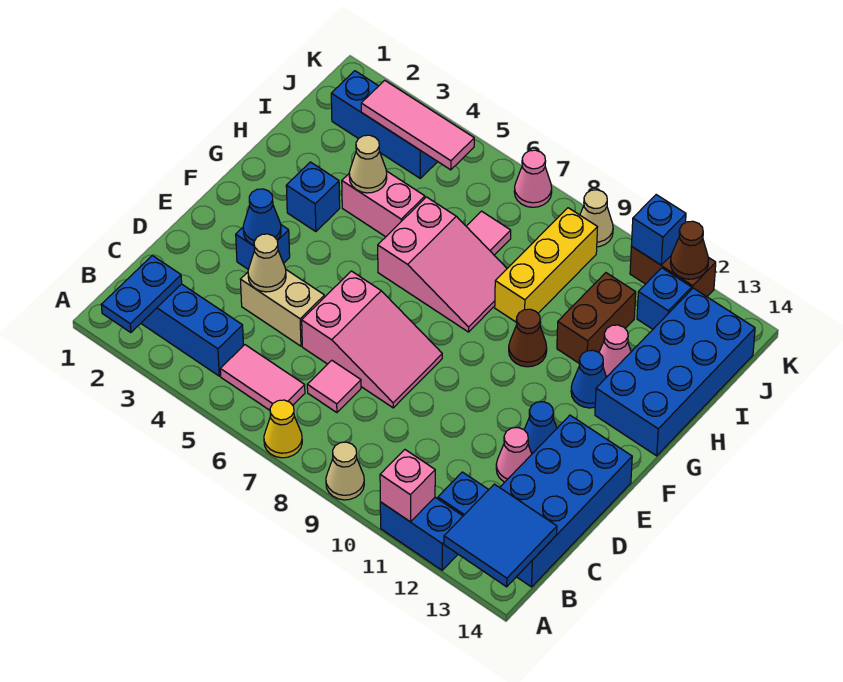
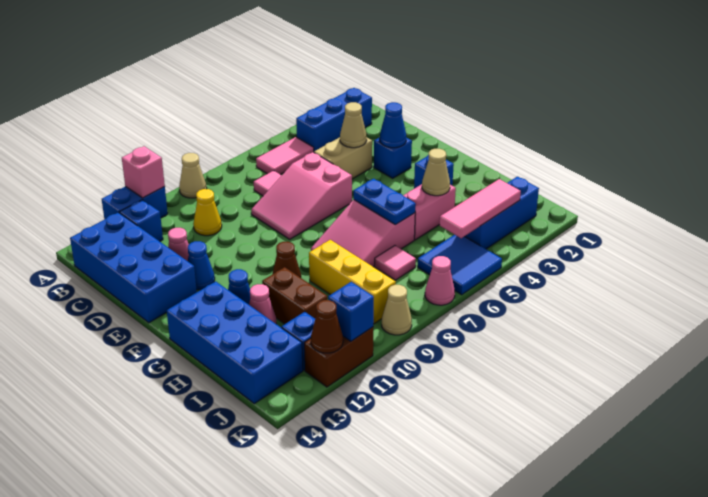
blue 1x2 plate [101,256,182,333] -> blue 1x2 plate moved to [354,179,416,225]
yellow 1x1 cone [264,400,302,458] -> yellow 1x1 cone moved to [193,189,222,236]
blue 2x2 tile [444,484,557,587] -> blue 2x2 tile moved to [418,235,502,295]

